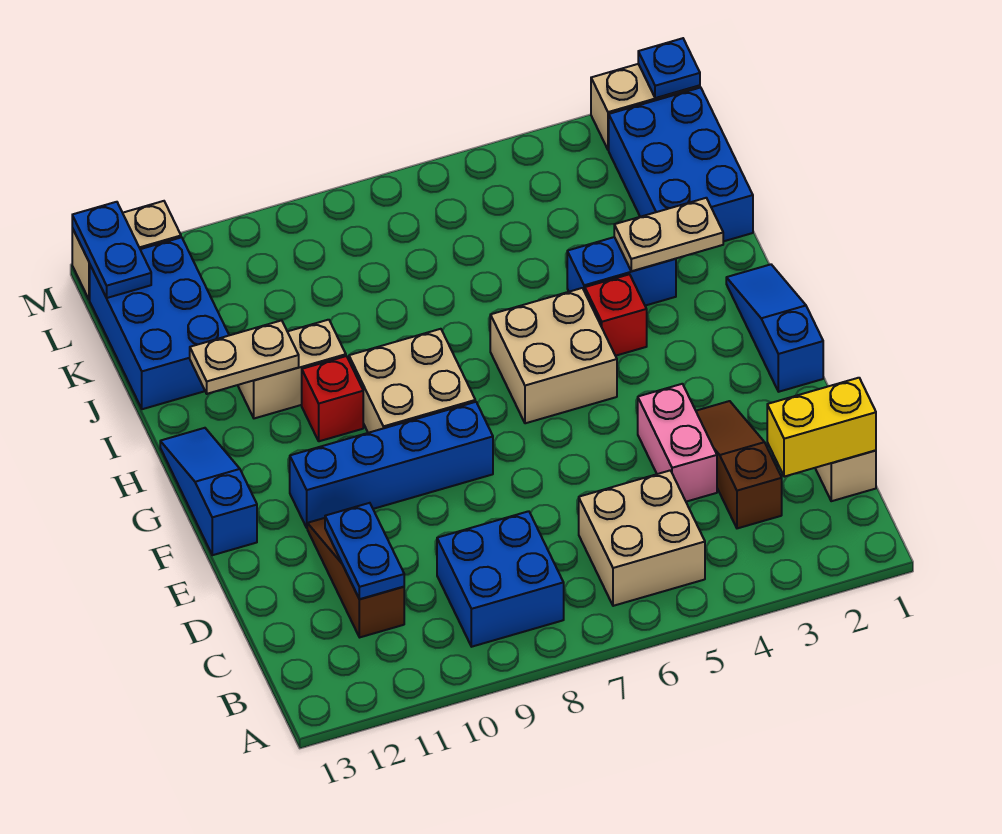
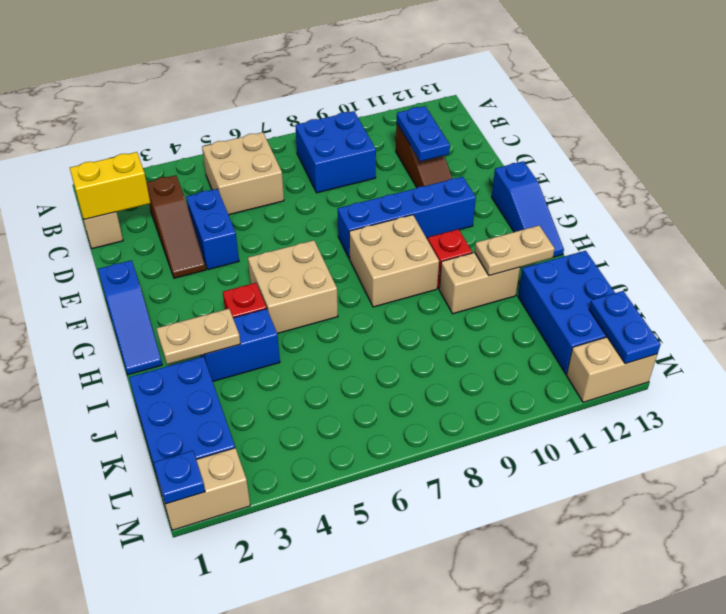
pink 1x2 brick [638,384,717,502] -> blue 1x2 brick [186,189,239,270]

